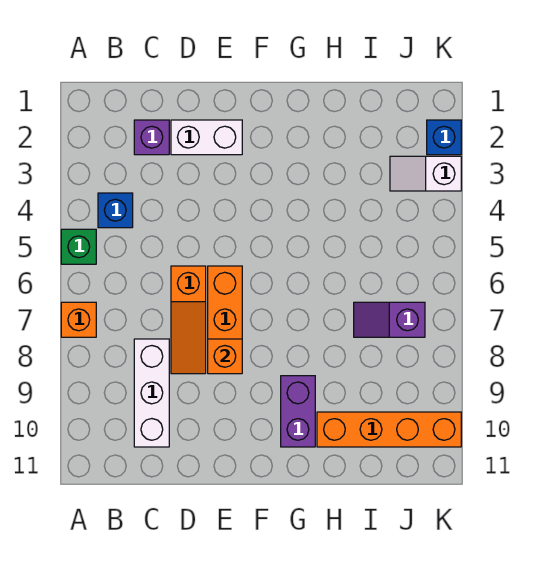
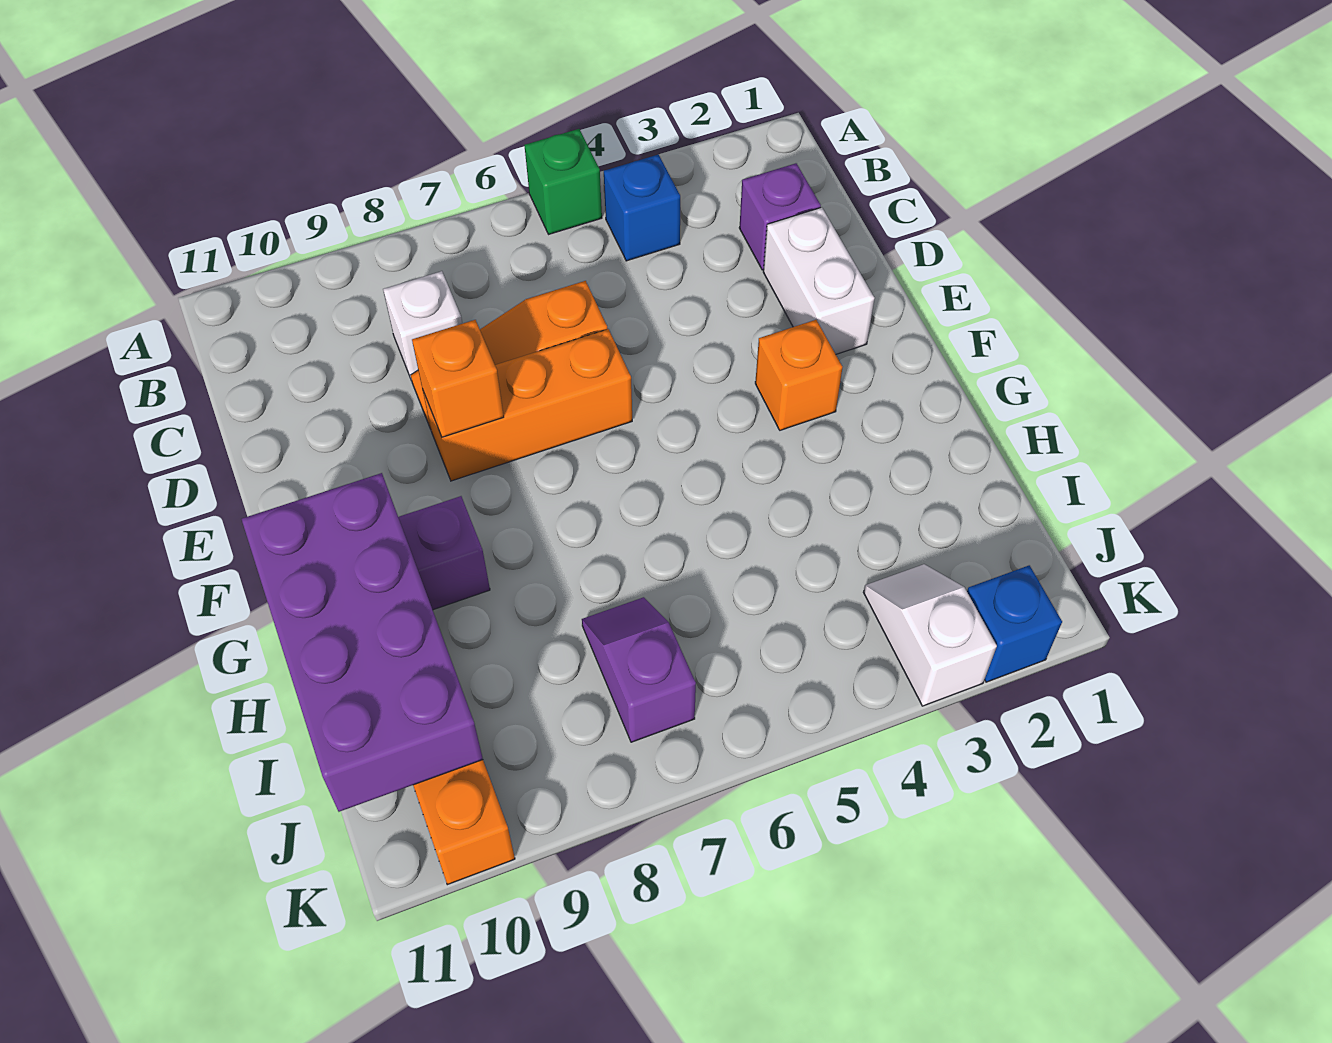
orange 1x1 brick [61,302,96,337] -> orange 1x1 brick moved to [755,320,842,430]
white 1x3 brick [134,339,169,447] -> white 1x1 brick [383,271,462,381]
none -> purple 2x4 brick [242,473,483,812]

